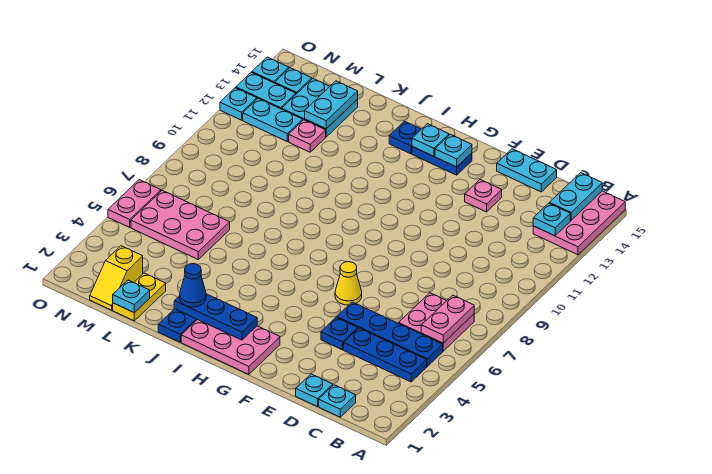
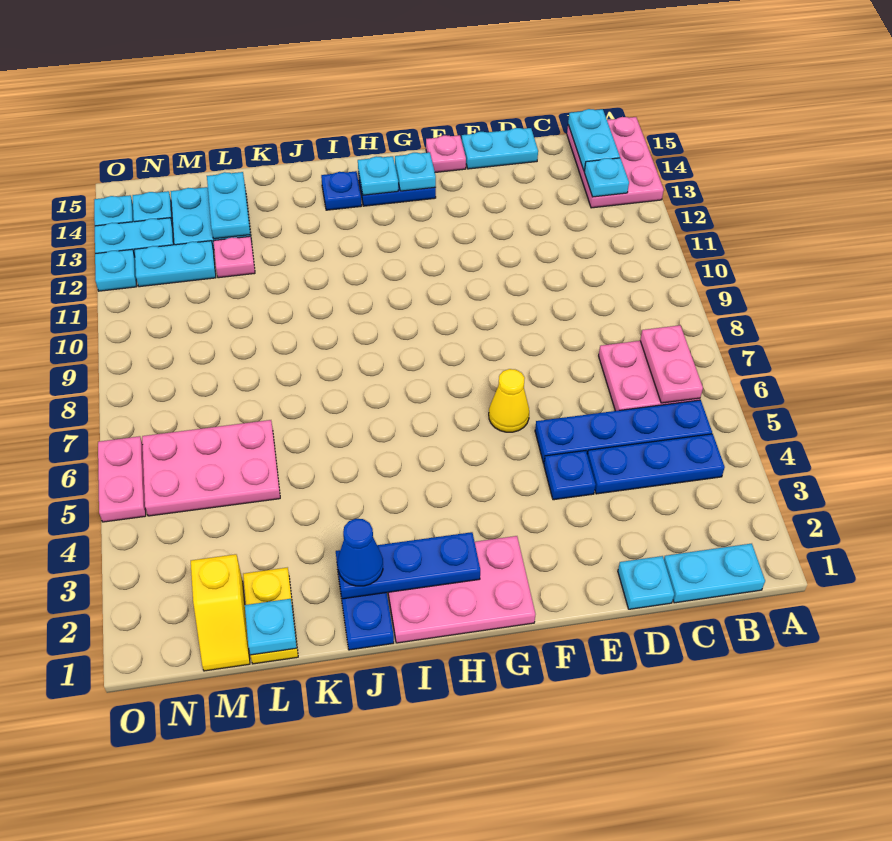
cyan 1x1 plate [319,385,356,417] -> cyan 1x2 plate [664,544,765,603]
pink 1x1 plate [465,180,502,212] -> pink 1x1 plate moved to [426,135,466,172]

